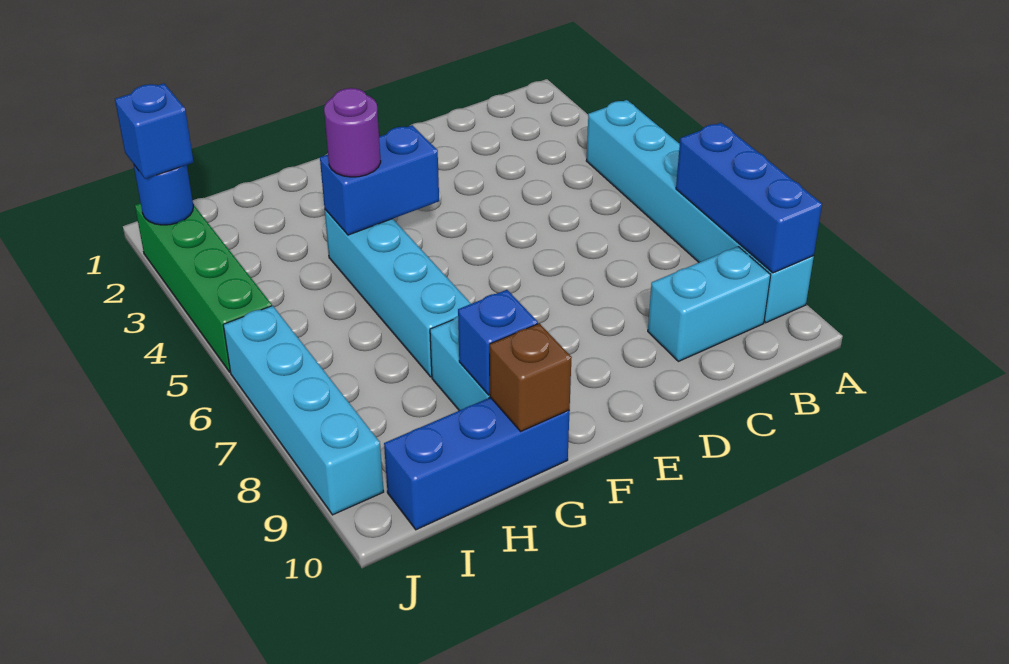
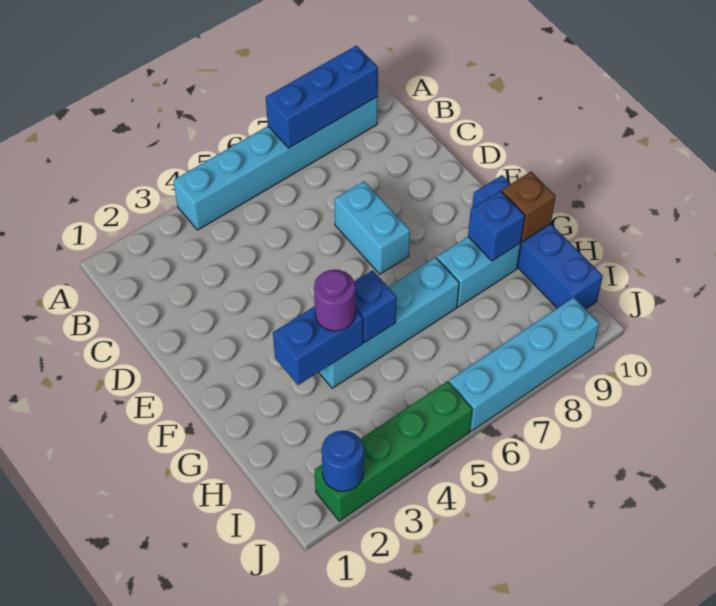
cyan 1x2 brick [648,247,771,361] -> cyan 1x2 brick moved to [335,181,410,274]
blue 1x2 brick [320,125,439,235] -> blue 1x2 brick turned to [273,306,363,385]
blue 1x3 brick [384,397,570,530] -> blue 1x4 brick [472,175,603,309]
blue 1x1 brick [115,83,193,179] -> blue 1x1 brick moved to [354,270,397,342]

